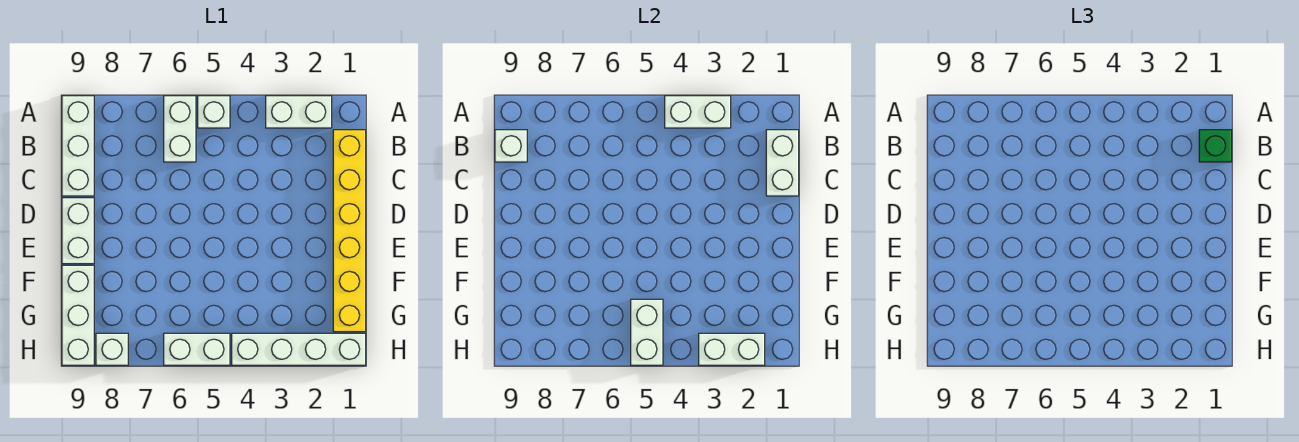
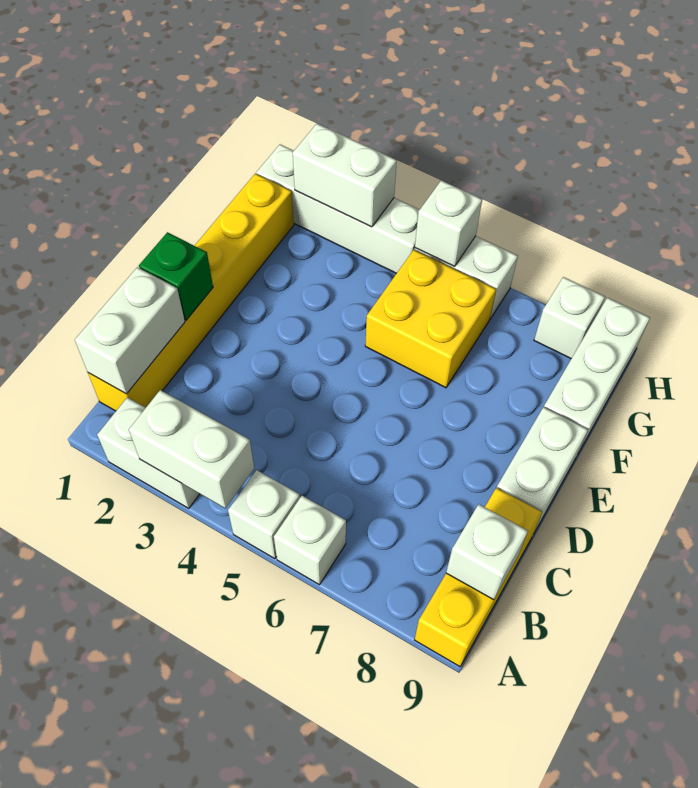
white 1x2 brick [164,96,196,162] -> white 1x1 brick [274,496,346,585]
white 1x3 brick [62,96,94,196] -> yellow 1x3 brick [415,488,542,666]
green 1x1 brick [1199,130,1232,162] -> green 1x1 brick moved to [139,232,213,320]
none -> yellow 2x2 brick [365,250,496,388]
white 1x2 brick [631,299,663,365] -> white 1x1 brick [415,180,482,266]

